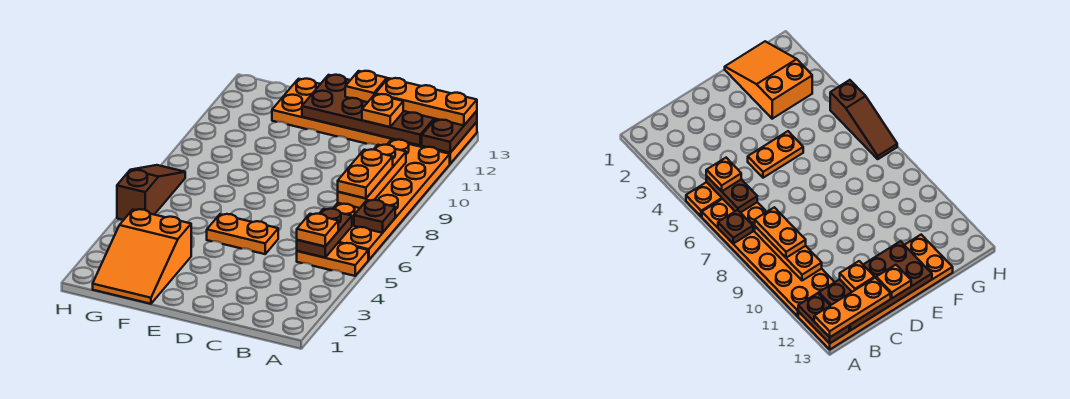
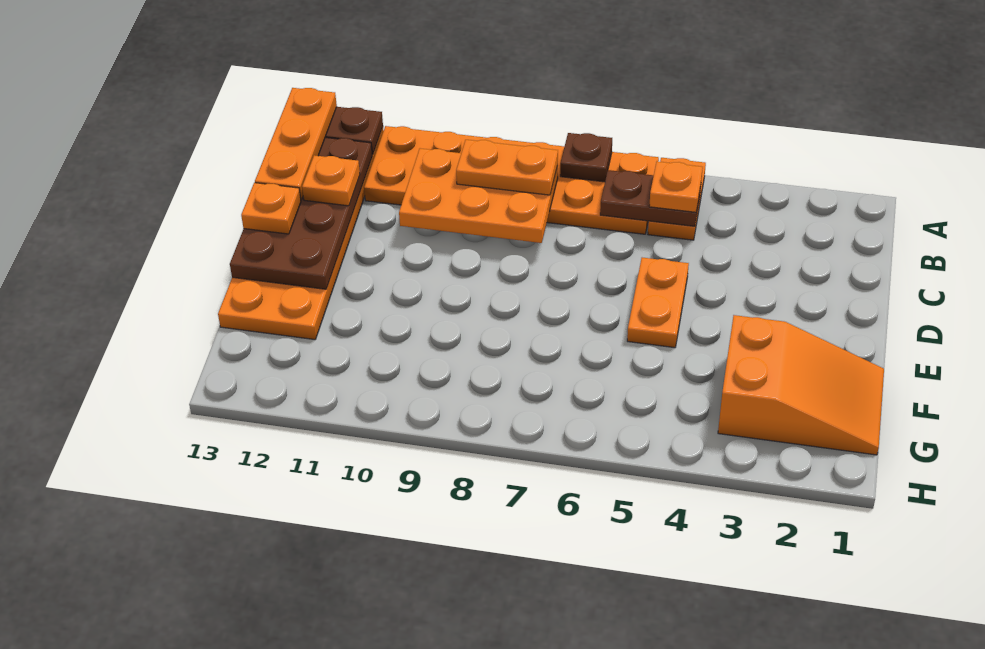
orange 1x3 plate [338,145,406,208] -> orange 2x3 plate [399,148,558,243]
brown 1x3 slope [117,165,185,220] -> none

